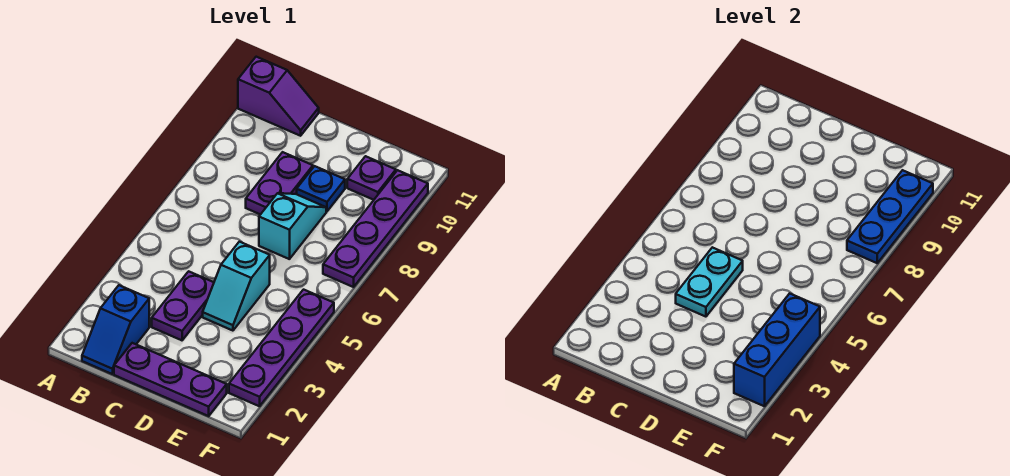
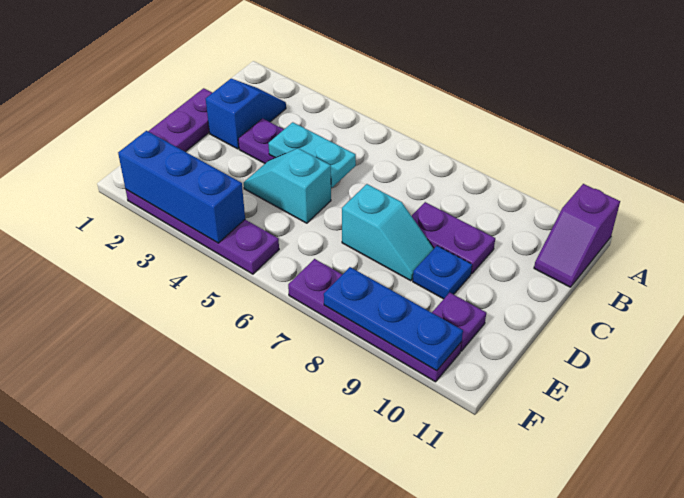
blue 1x2 slope [82,285,149,374] -> blue 1x2 slope turned to [206,79,286,149]

